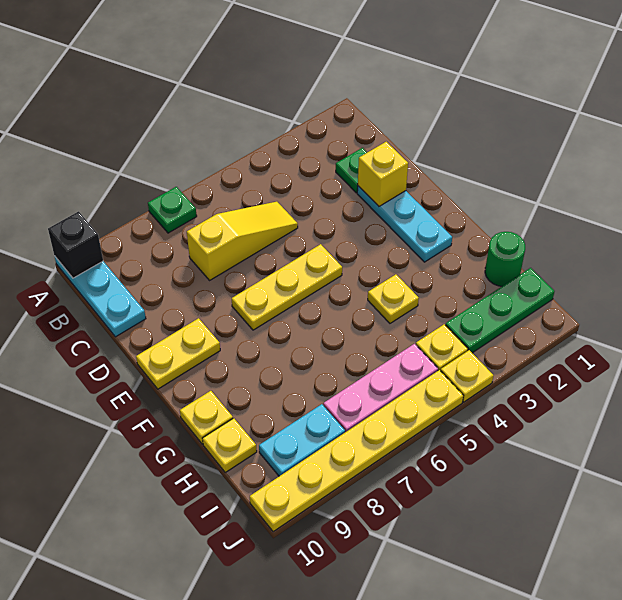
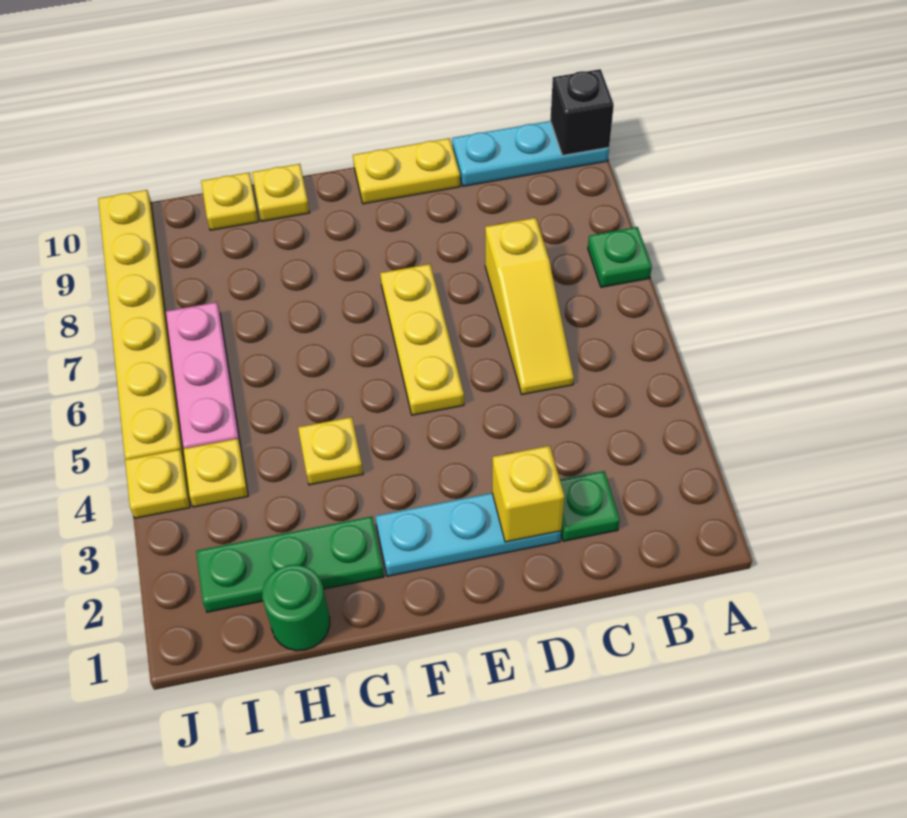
yellow 1x2 plate [136,318,220,389] -> yellow 1x2 plate turned to [353,138,460,204]
green 1x3 plate [446,268,554,353] -> green 1x3 plate turned to [196,516,384,612]
cyan 1x2 plate [259,404,345,476] -> none

